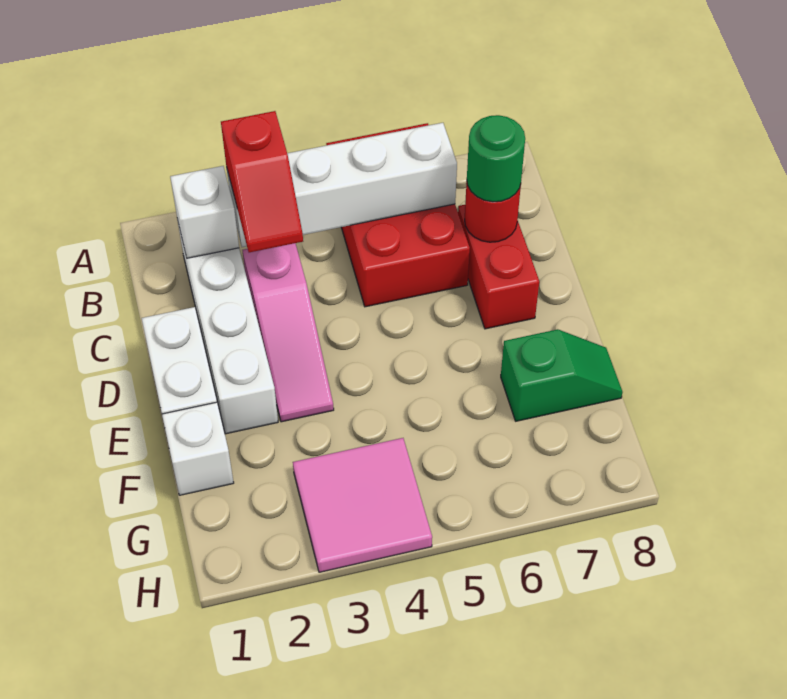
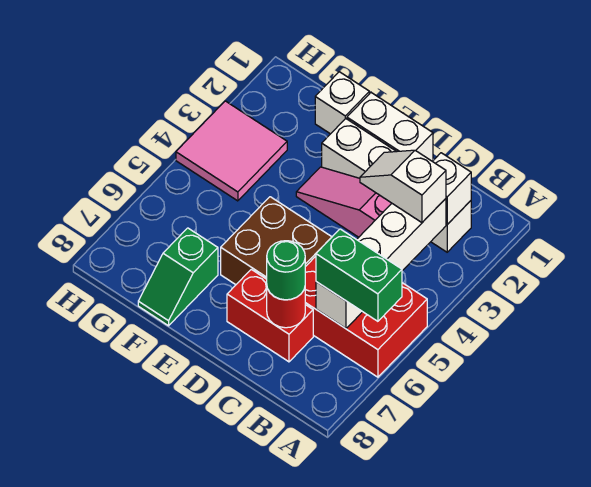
none -> green 1x2 brick [316,229,402,321]
red 1x2 slope [221,111,303,252] -> white 1x2 slope [360,150,446,223]
none -> brown 2x2 brick [221,197,332,285]

